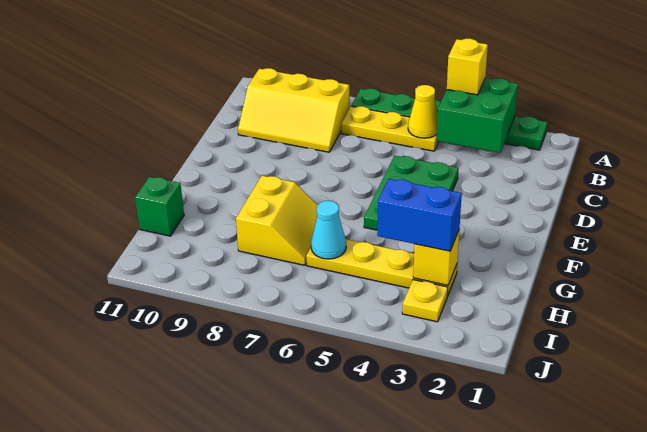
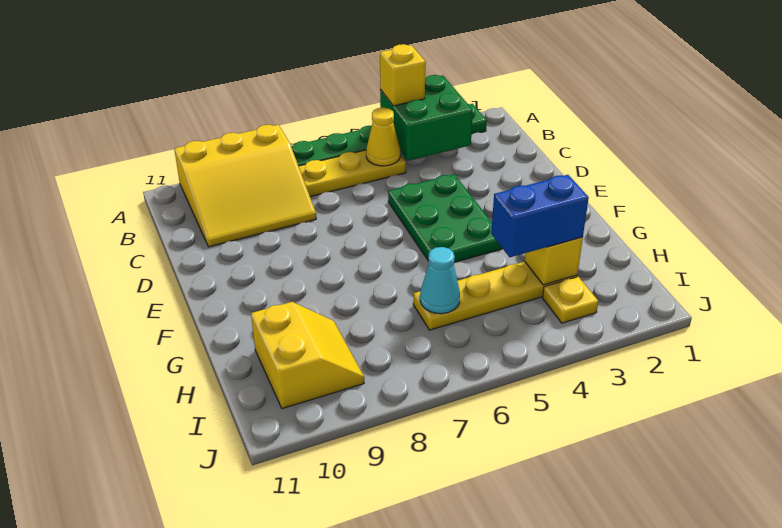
yellow 2x3 slope [238,68,349,152] -> yellow 3x3 slope [174,125,316,247]
yellow 2x2 slope [236,176,317,265] -> yellow 2x2 slope moved to [251,302,364,409]
green 1x1 brick [135,177,184,236] -> none

